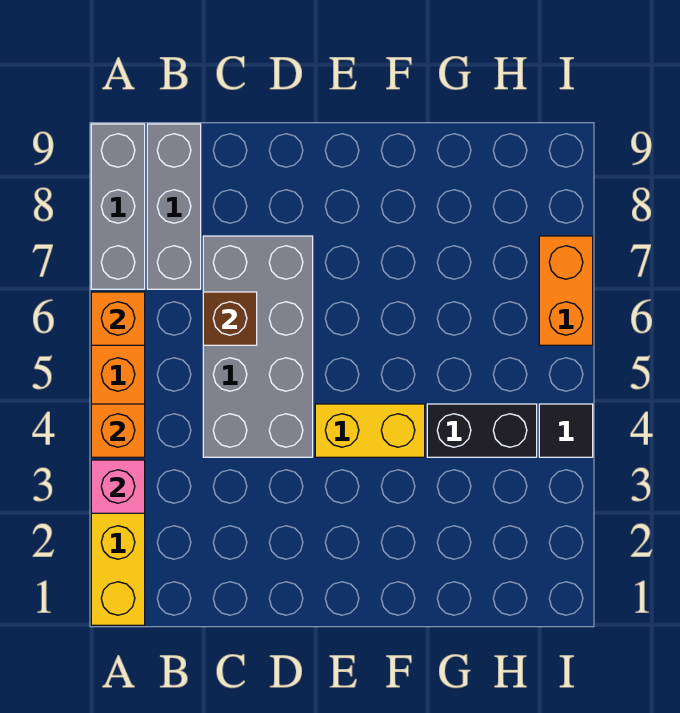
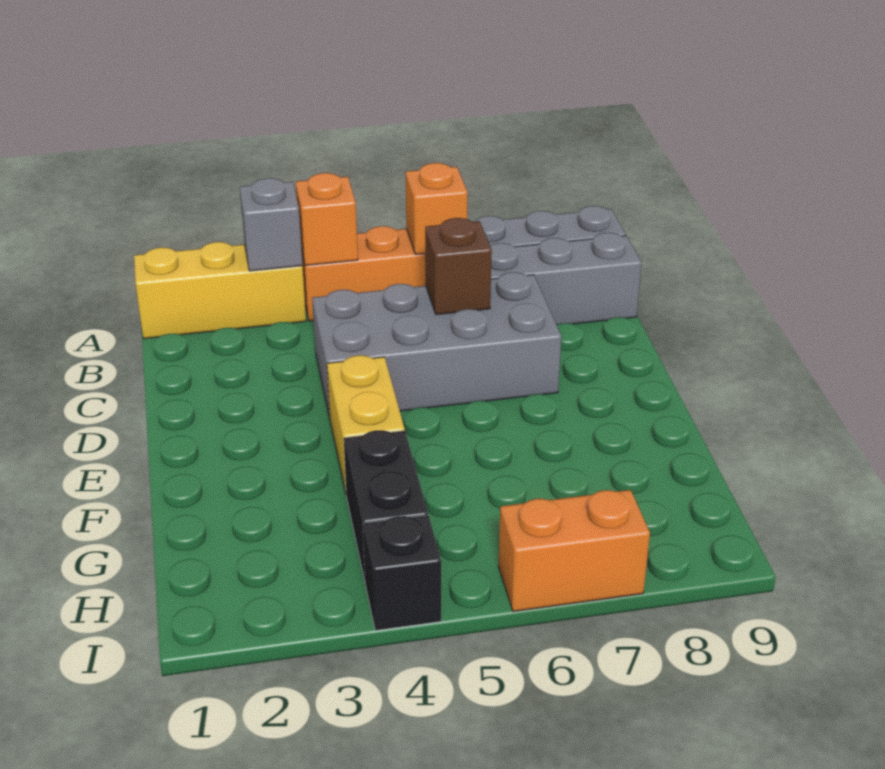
pink 1x1 brick [91,460,145,513] -> grey 1x1 brick [240,178,302,271]
black 1x1 tile [539,404,593,457] -> black 1x1 brick [363,515,441,630]

